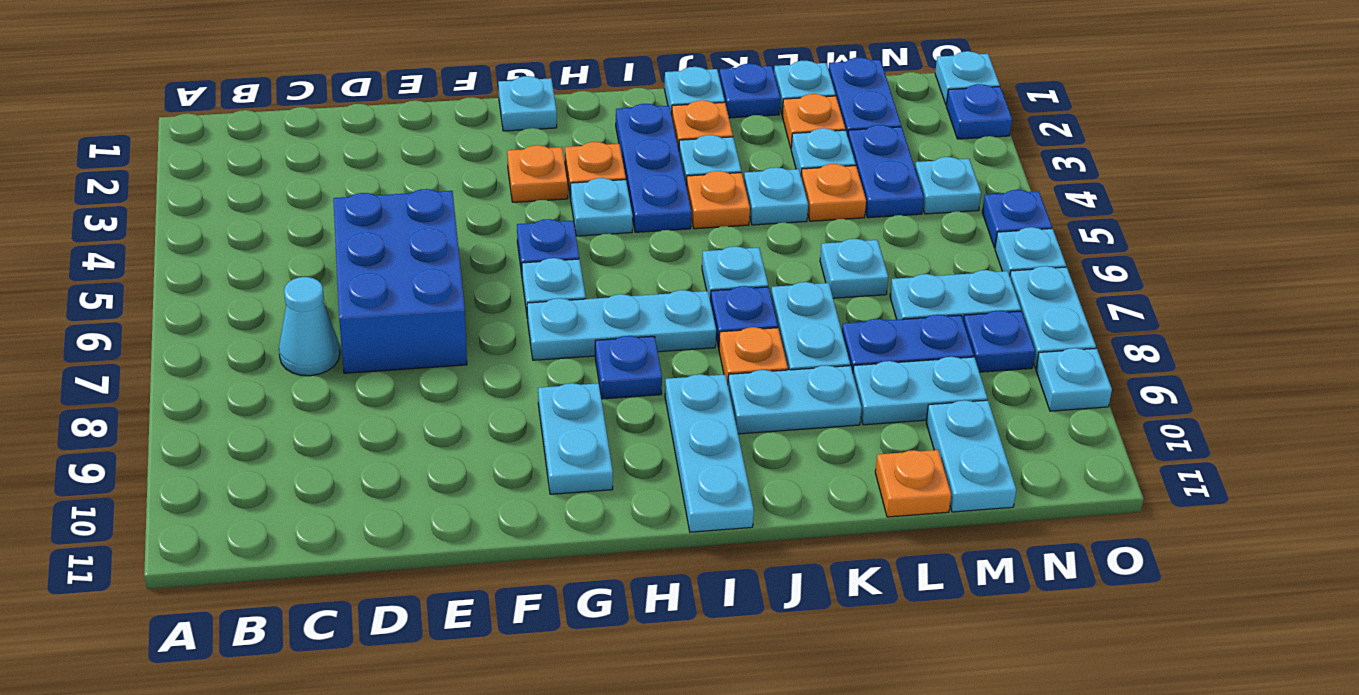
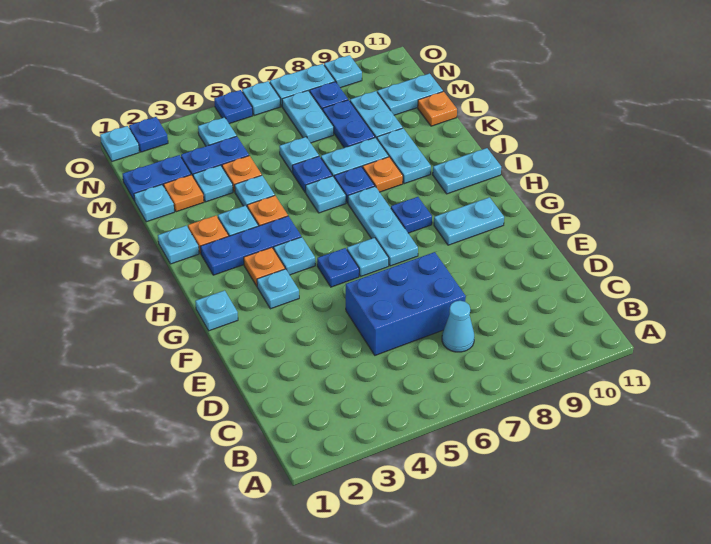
orange 1x1 plate [507,145,568,202] -> cyan 1x1 plate [257,269,299,309]
cyan 1x3 plate [665,374,754,532] -> cyan 1x2 plate [433,148,501,194]
blue 1x1 plate [720,64,780,118] -> blue 1x1 plate moved to [292,156,332,192]

